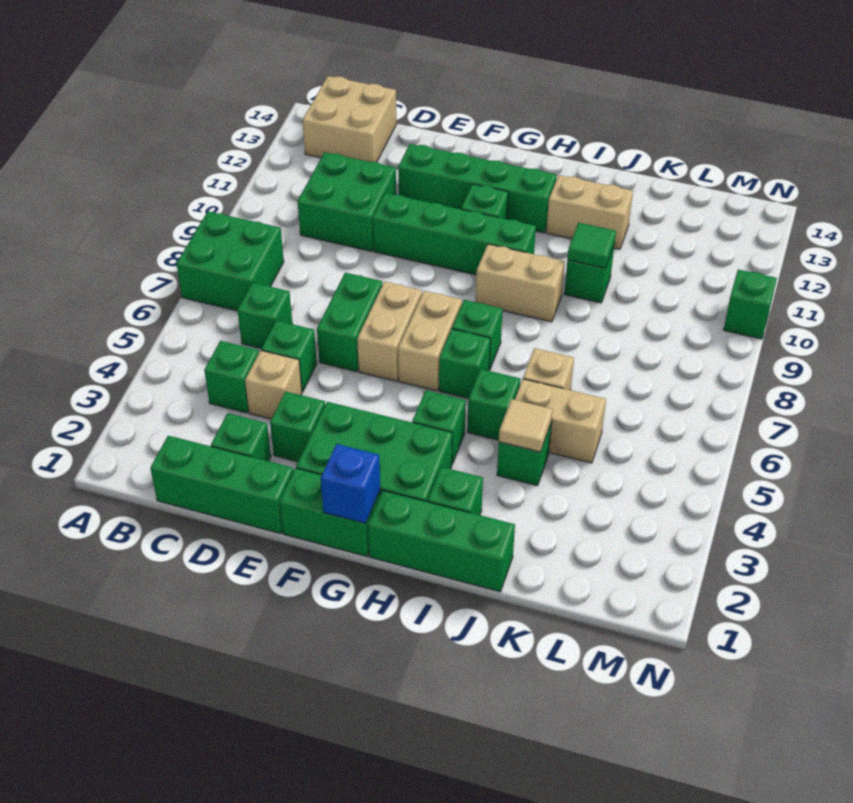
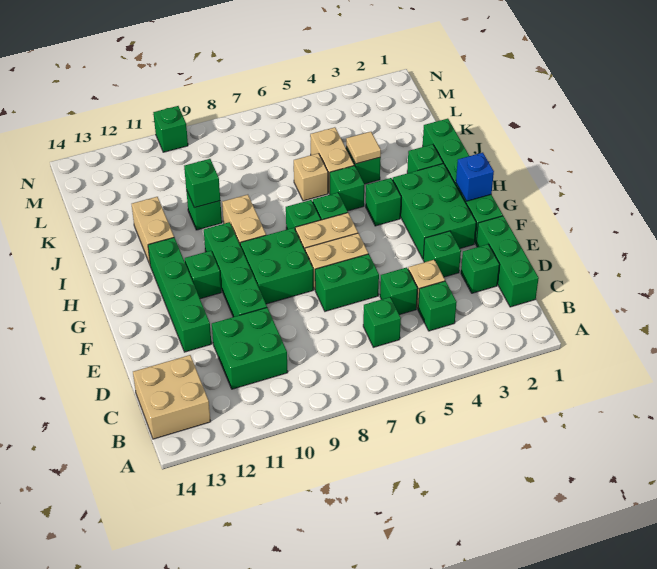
green 2x2 brick [176,211,284,311] -> green 2x2 brick moved to [240,228,313,304]
green 1x1 tile [567,223,616,268] -> green 1x1 brick [184,159,220,208]

